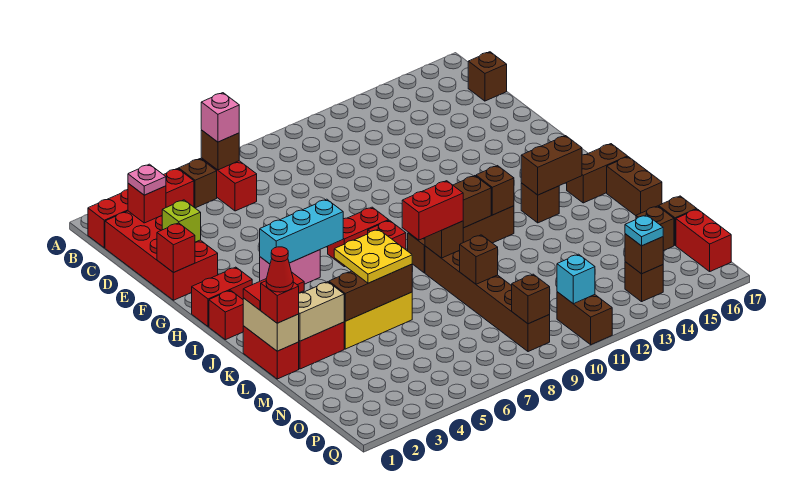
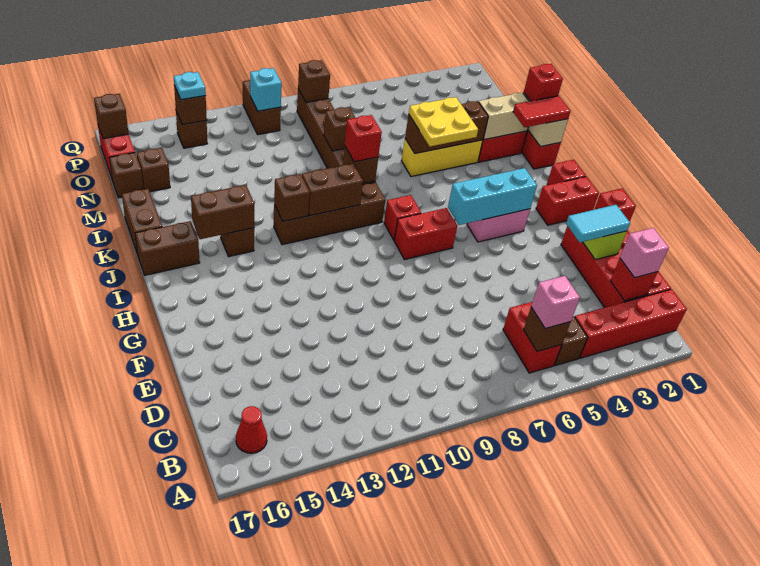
pink 1x1 plate [128,164,166,195] -> pink 1x1 brick [620,228,669,278]
brown 1x1 brick [468,52,507,101] -> brown 1x1 brick moved to [94,94,129,139]
none -> cyan 1x2 tile [566,205,630,242]
red 1x2 brick [402,181,463,240] -> red 1x1 brick [345,115,382,162]
red 1x1 cone [266,247,293,292] -> red 1x1 cone moved to [236,406,267,453]

